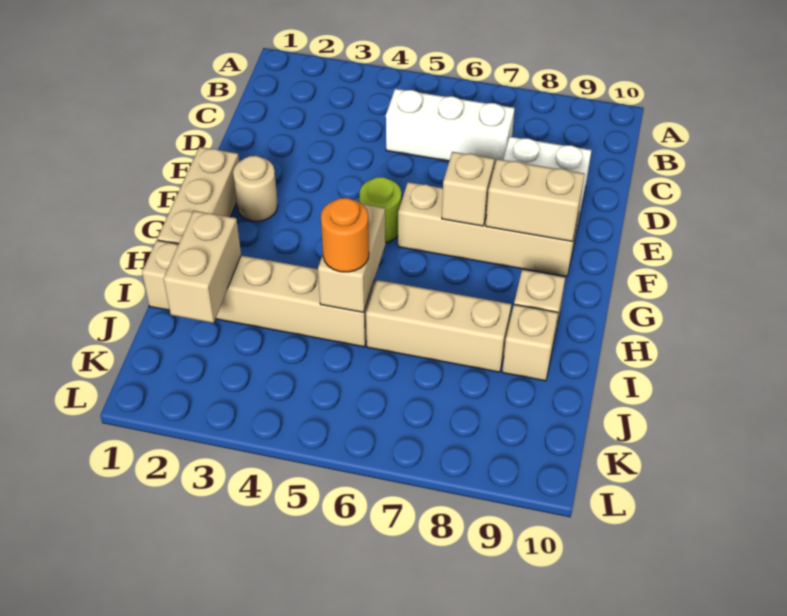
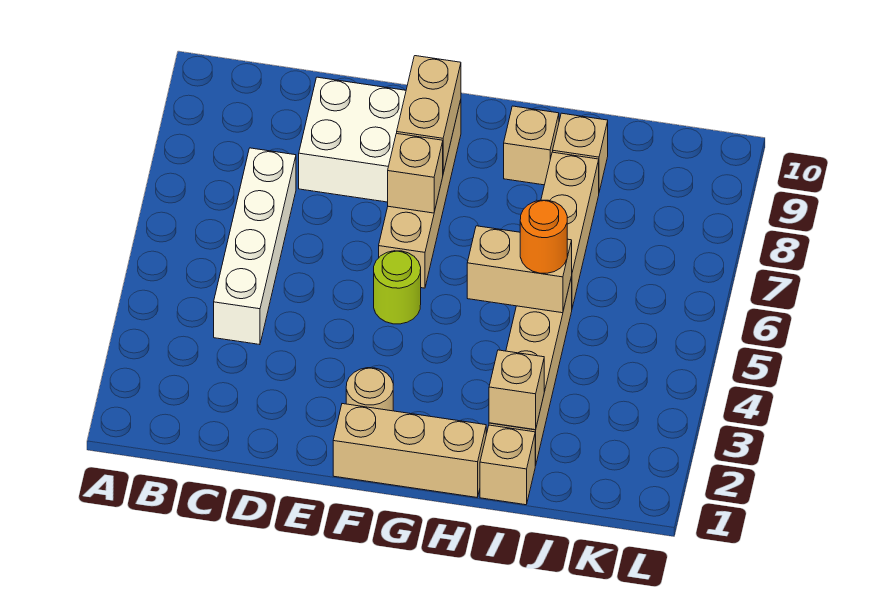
white 1x3 brick [386,89,515,167] -> white 1x4 brick [214,148,296,345]
tan 1x2 brick [164,211,241,323] -> tan 1x1 brick [489,350,544,430]

